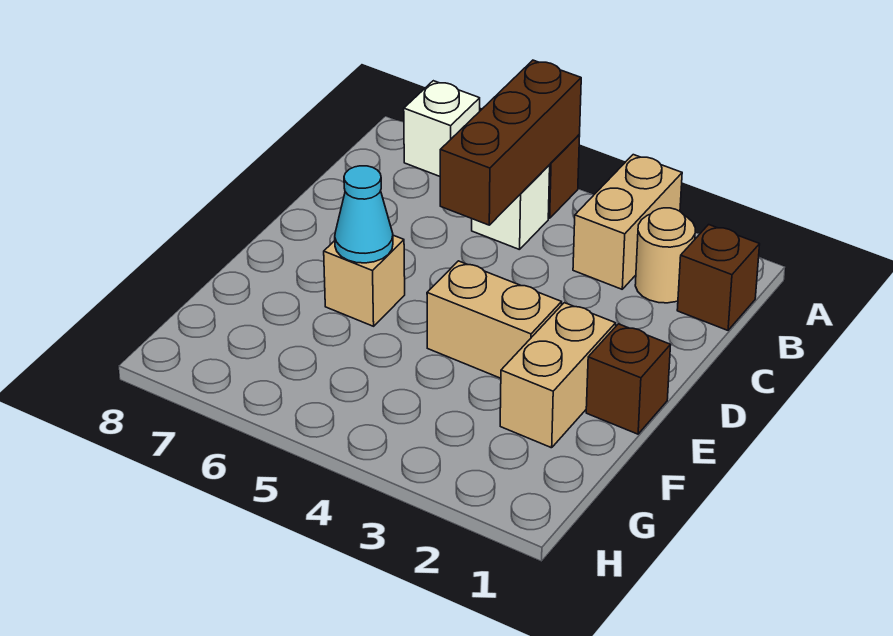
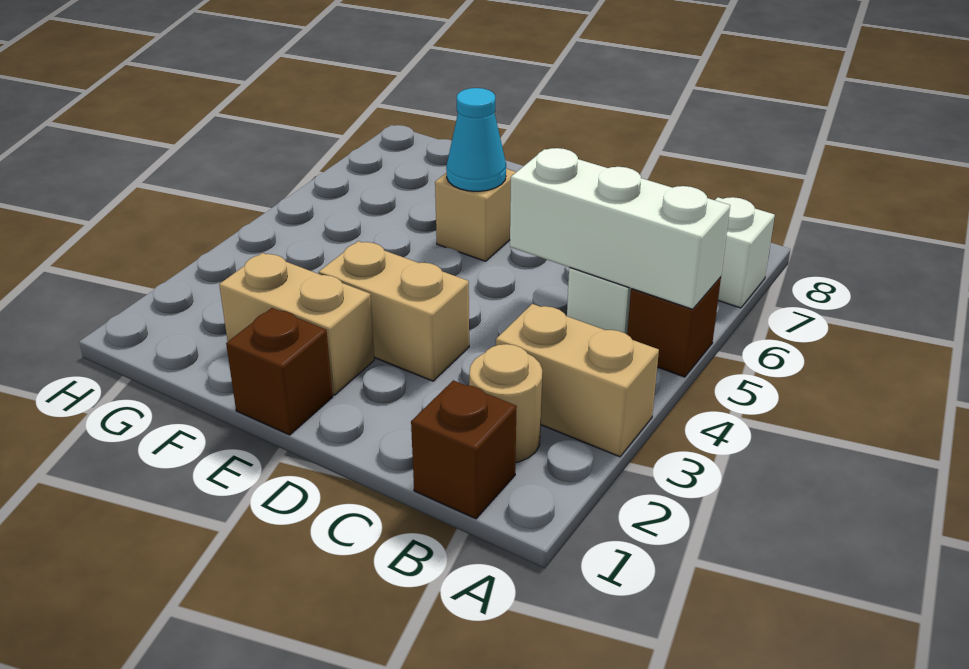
brown 1x3 brick [440,60,581,225] -> white 1x3 brick [510,148,730,309]
tan 1x2 brick [427,261,562,378] -> tan 1x2 brick turned to [319,241,469,381]

